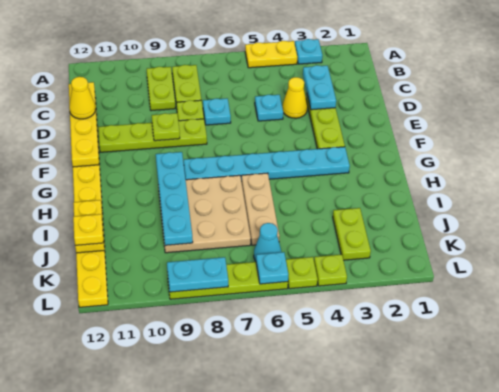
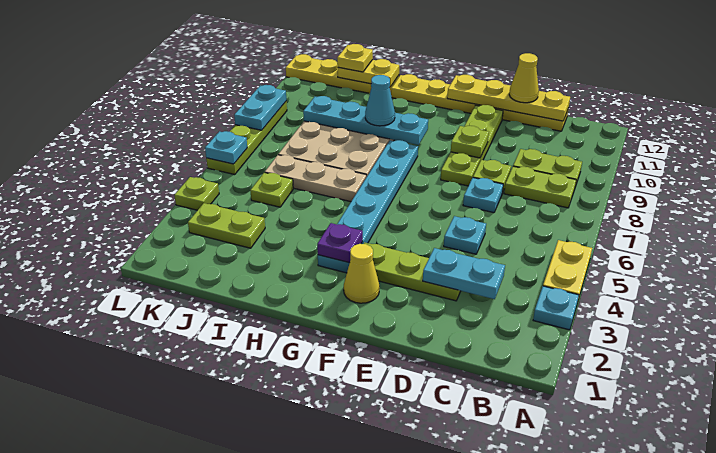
yellow 1x1 cone [282,77,307,118] -> yellow 1x1 cone moved to [344,244,379,303]
none -> purple 1x1 plate [317,223,363,263]
cyan 1x1 cone [254,223,281,261] -> cyan 1x1 cone moved to [365,75,395,126]
lime 1x1 plate [286,257,318,289] -> lime 1x1 plate moved to [250,172,293,207]

